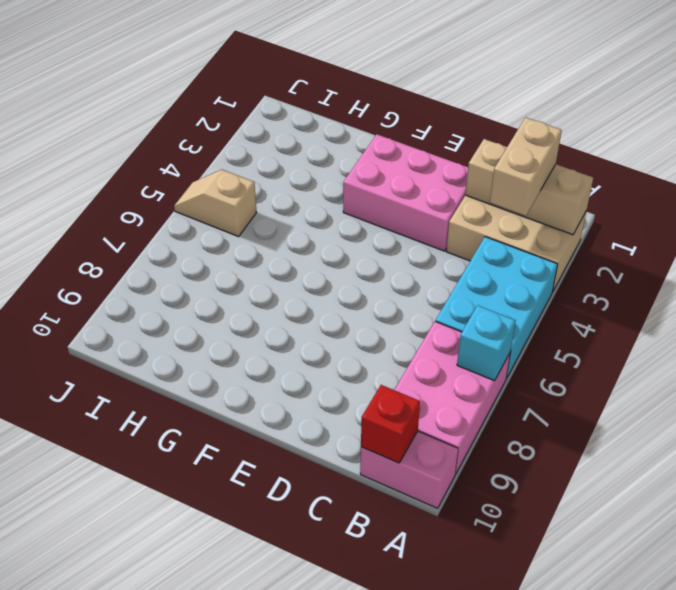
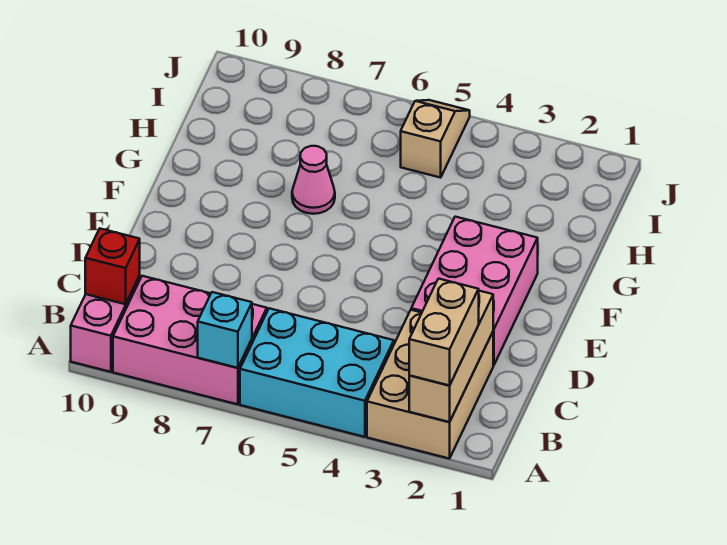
tan 1x2 brick [490,117,562,216] -> tan 1x2 brick turned to [409,279,479,385]
none -> pink 1x1 cone [292,146,335,214]

